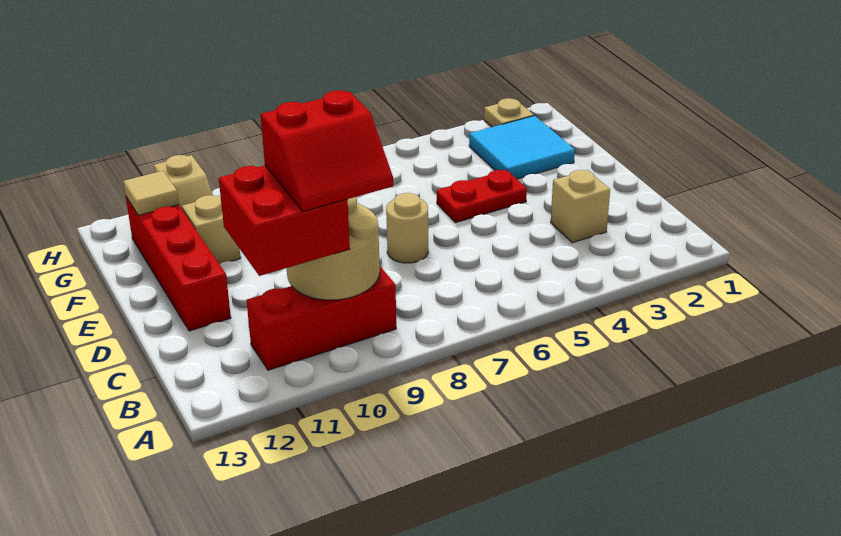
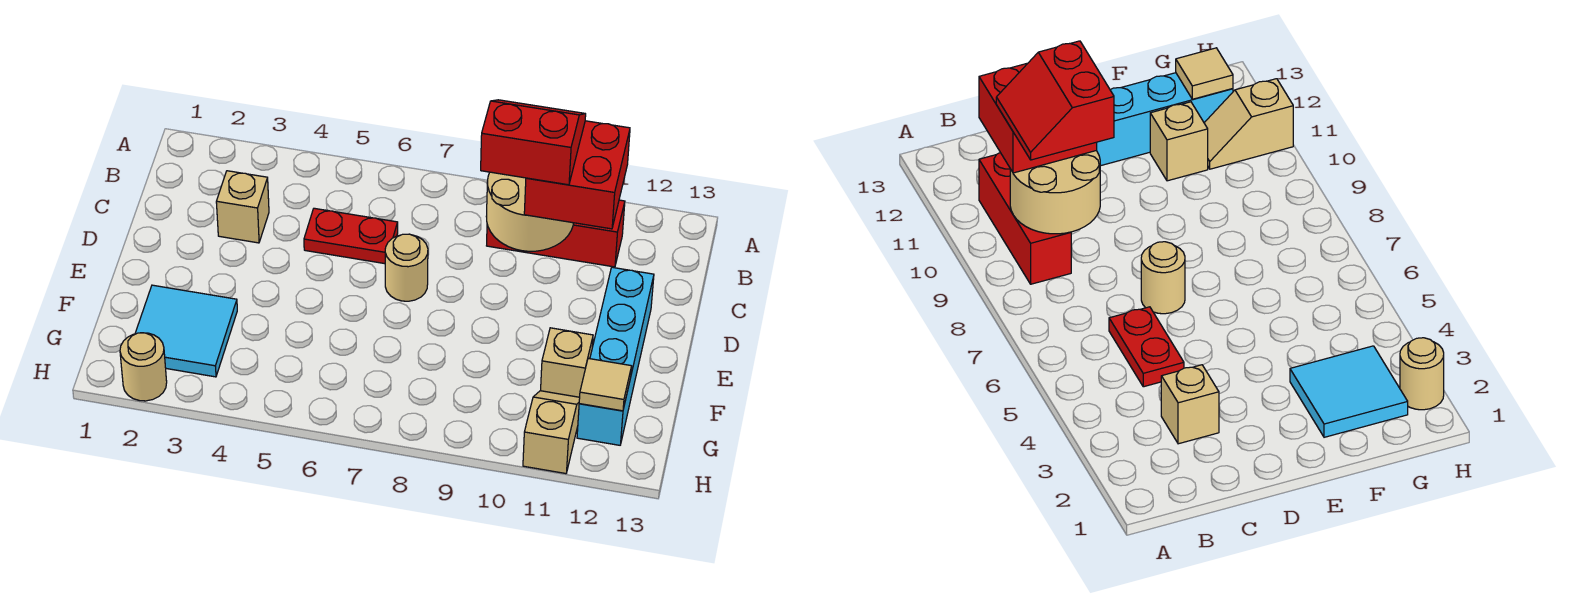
red 1x4 brick [126,197,231,331] -> cyan 1x4 brick [577,267,654,445]
red 1x2 plate [437,170,527,223] -> red 1x2 plate moved to [304,208,398,264]
tan 1x1 plate [484,98,534,127] -> tan 1x1 round brick [120,333,167,401]

